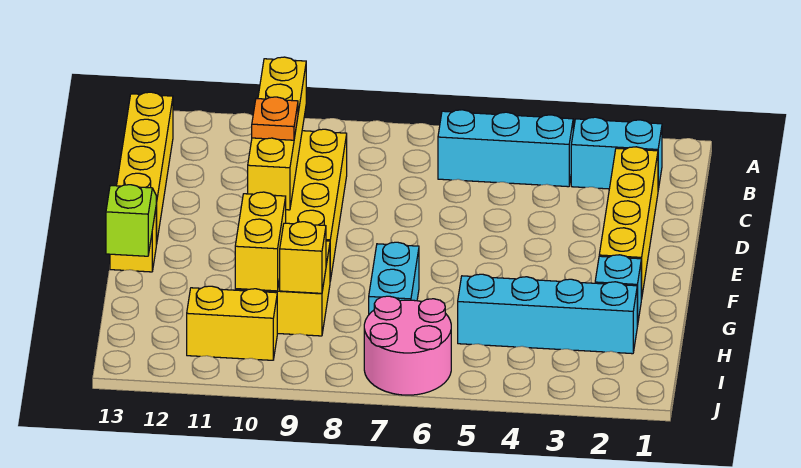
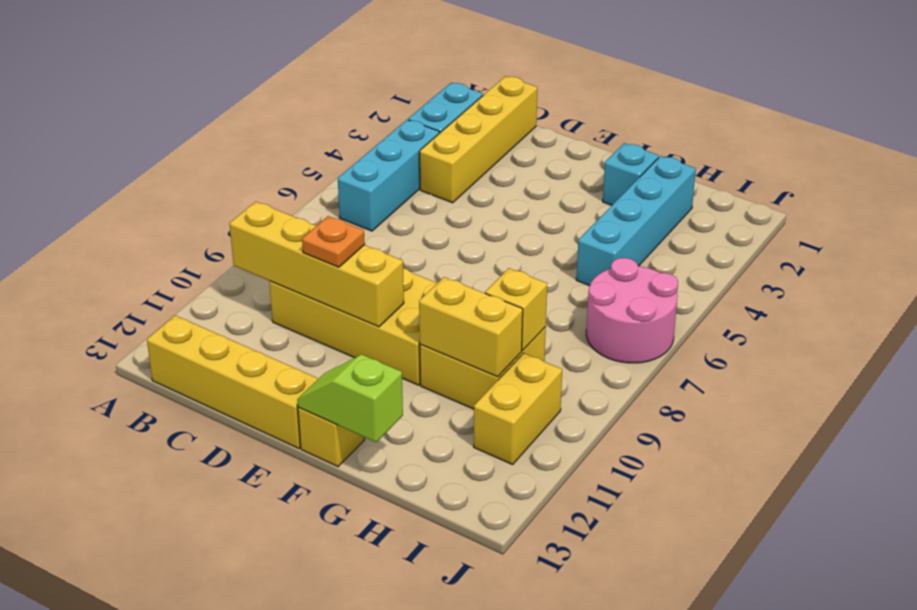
yellow 1x4 brick [599,147,658,299] -> yellow 1x4 brick turned to [420,76,538,203]
cyan 1x2 brick [369,242,419,314] -> none

